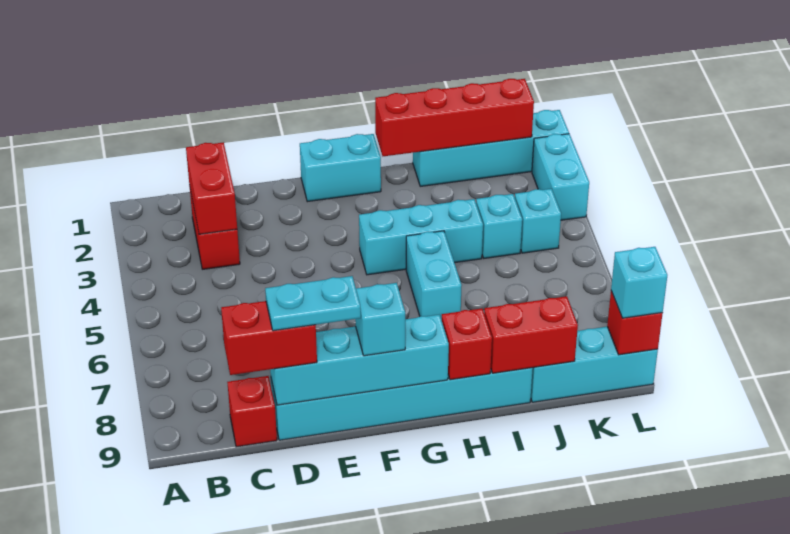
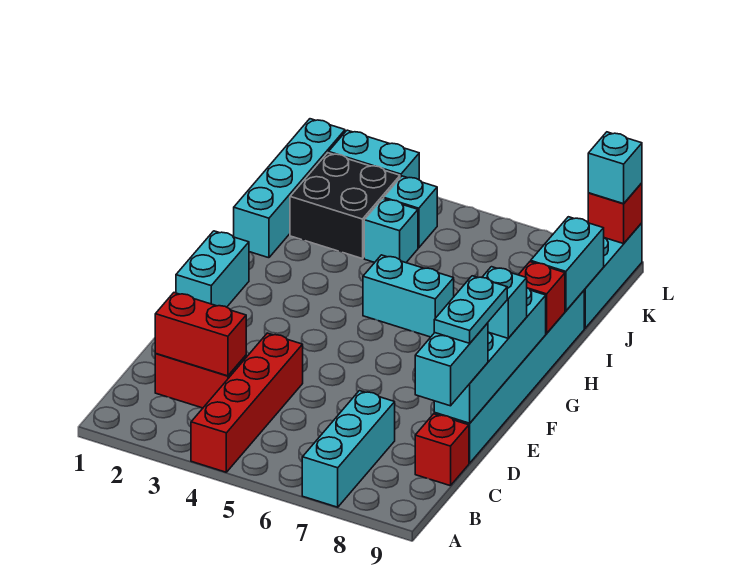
red 1x2 brick [221,301,317,375] -> cyan 1x2 brick [415,323,488,406]
cyan 1x3 brick [359,199,483,275] -> cyan 1x3 brick moved to [302,391,395,507]
red 1x4 brick [375,79,534,156] -> red 1x4 brick moved to [191,333,303,472]
red 1x2 brick [484,296,578,373] -> cyan 1x2 brick [531,217,604,311]
none -> black 2x2 brick [290,153,400,259]

